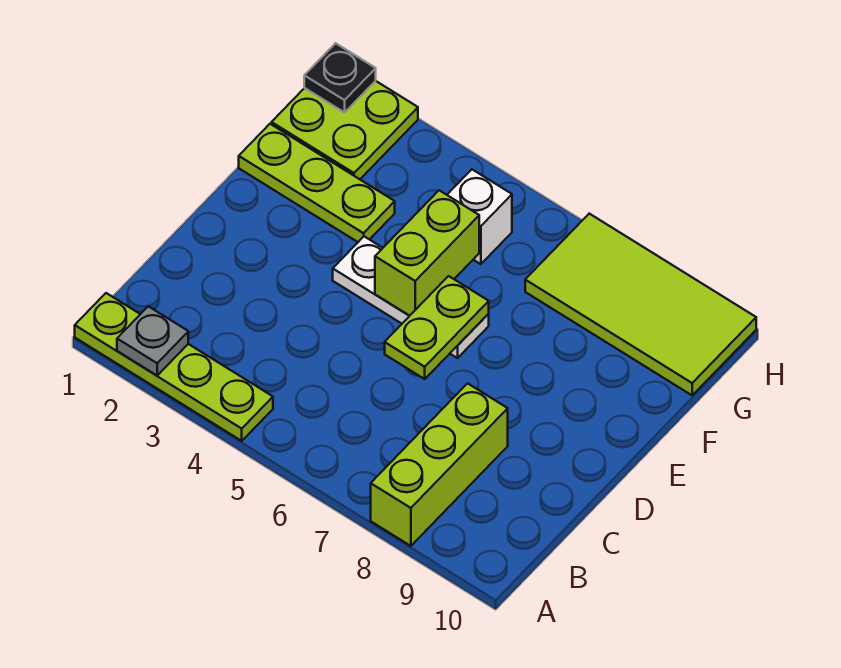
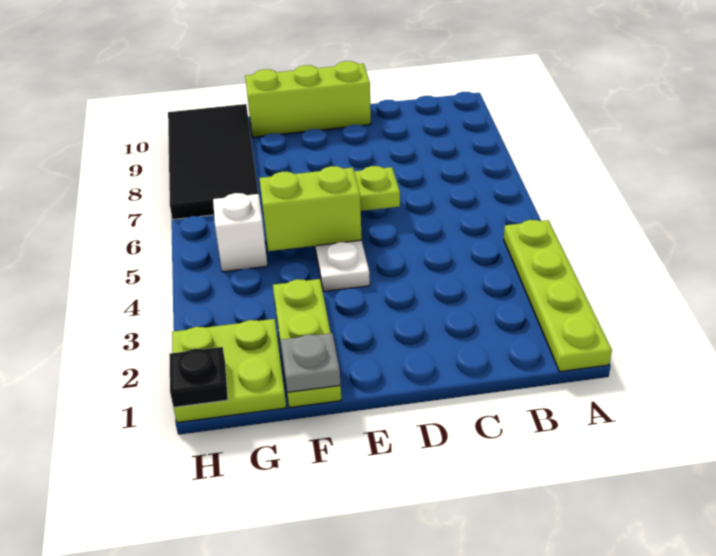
grey 1x1 plate [117,306,188,376] -> grey 1x1 plate moved to [281,333,341,392]
lime 1x3 brick [371,383,508,546] -> lime 1x3 brick moved to [245,61,371,137]
lime 2x4 tile [525,214,756,395] -> black 2x4 tile [168,104,258,220]

